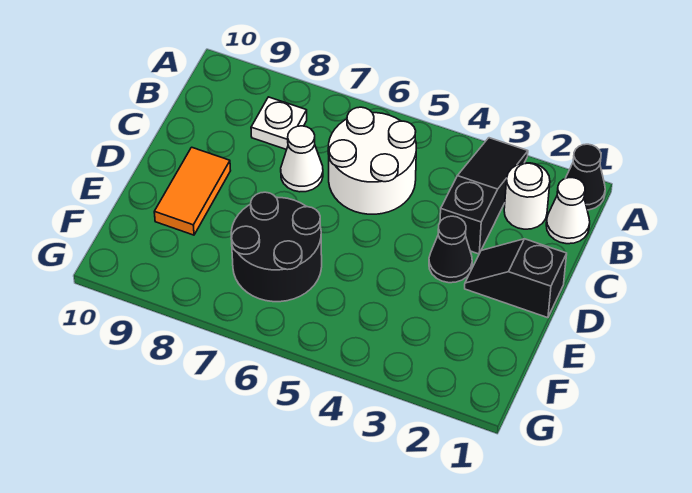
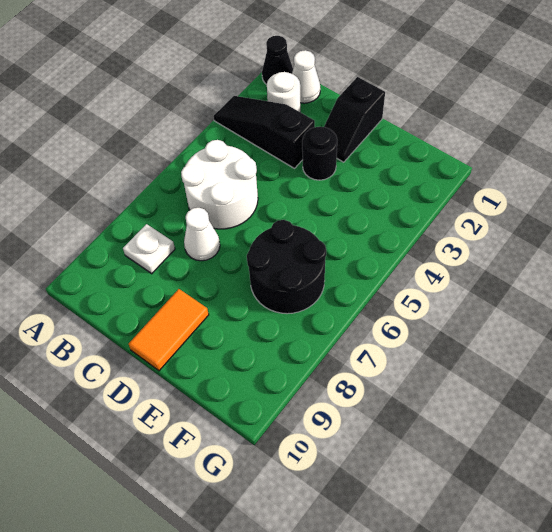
black 1x1 cone [429,216,472,283] -> black 1x1 round brick [302,127,337,180]
orange 1x2 tile [154,147,231,235] -> orange 1x2 tile turned to [129,289,209,371]

